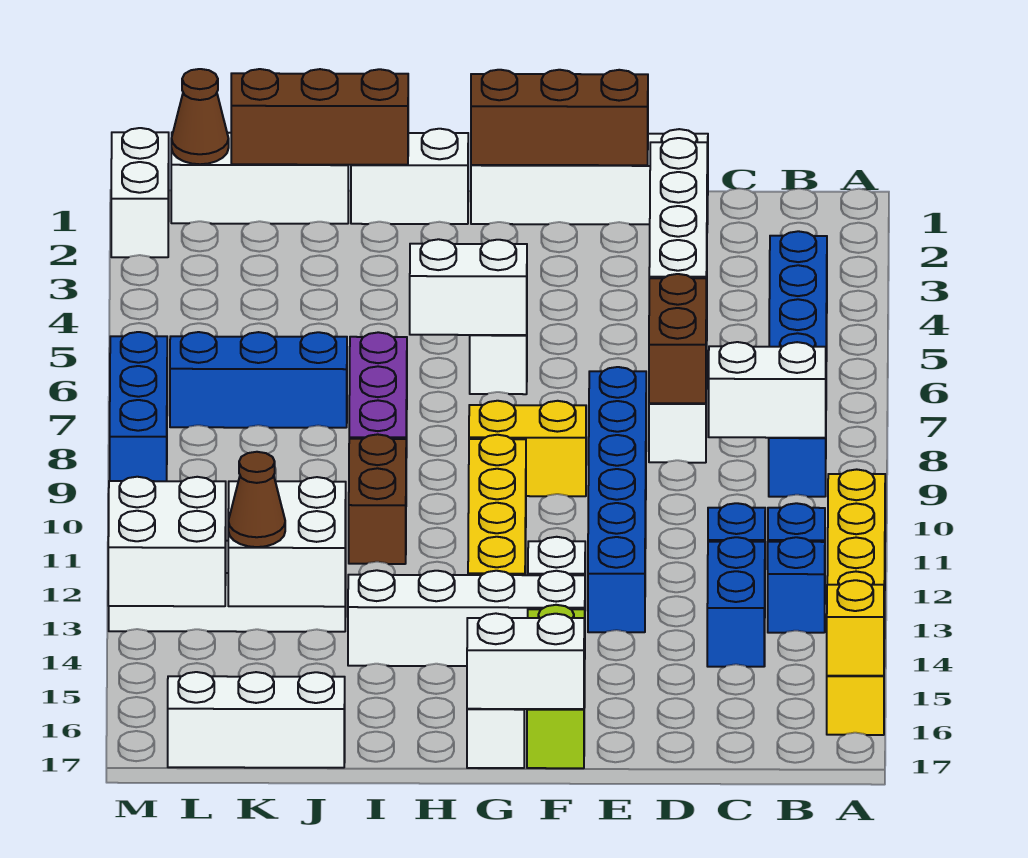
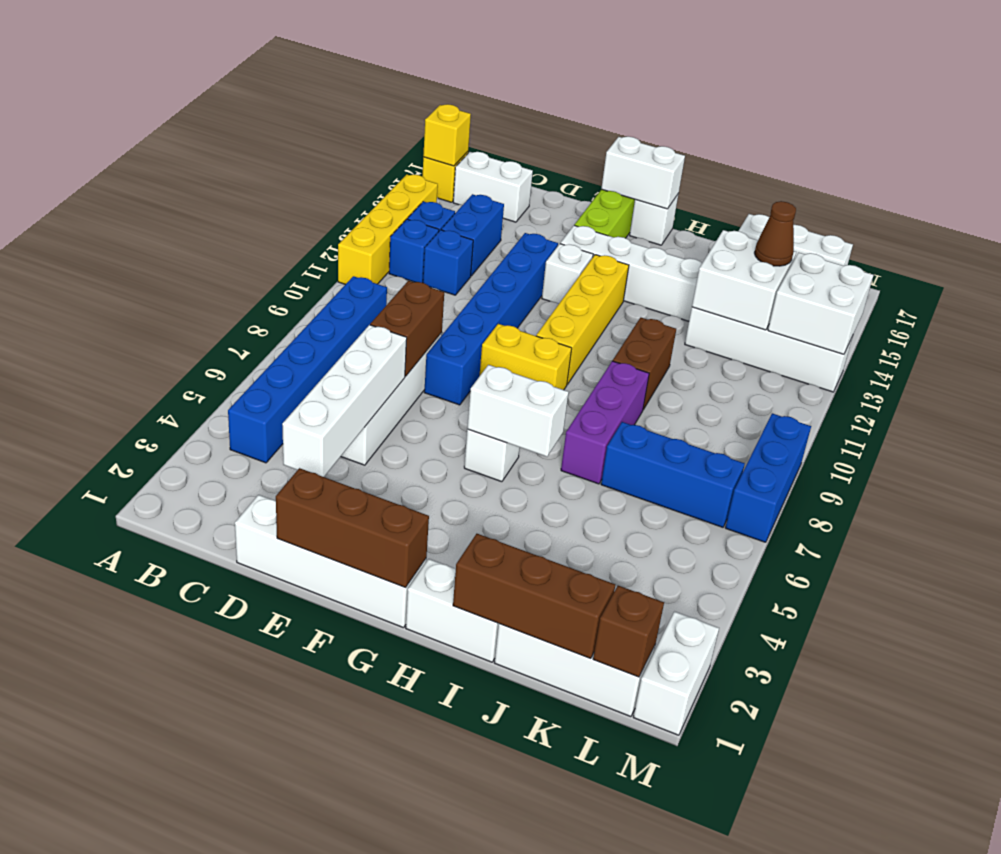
white 1x2 brick [709,342,826,438] -> white 1x2 brick moved to [453,152,533,222]
brown 1x1 cone [171,69,229,164] -> brown 1x1 brick [593,586,664,677]

